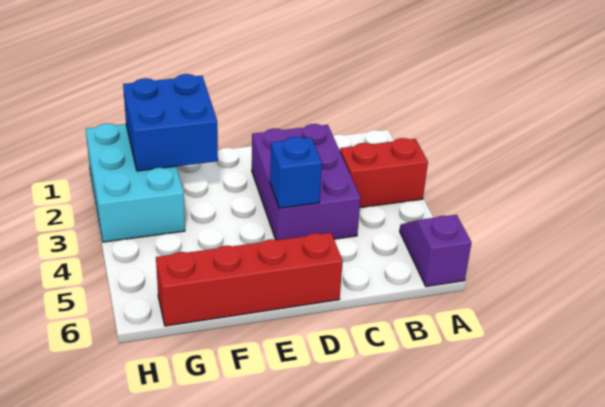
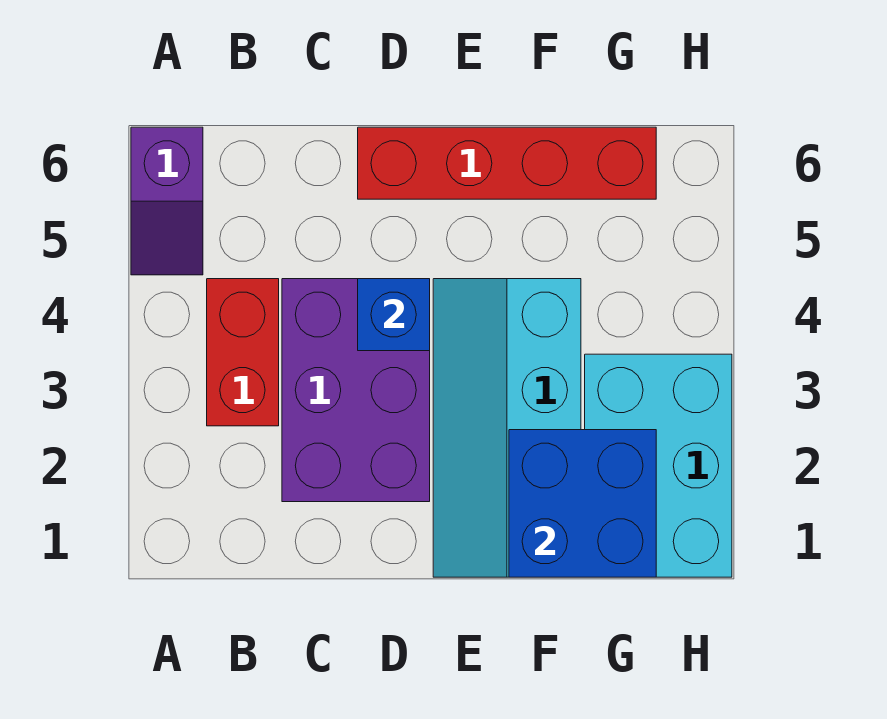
red 1x2 brick [340,138,428,208] -> red 1x2 brick turned to [207,279,279,426]
none -> cyan 2x4 slope [433,279,581,577]

